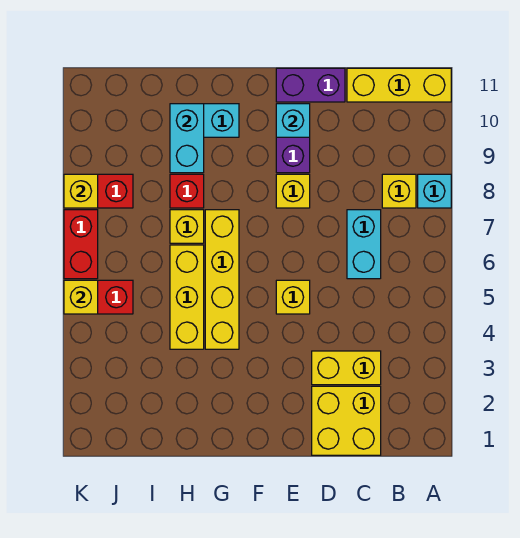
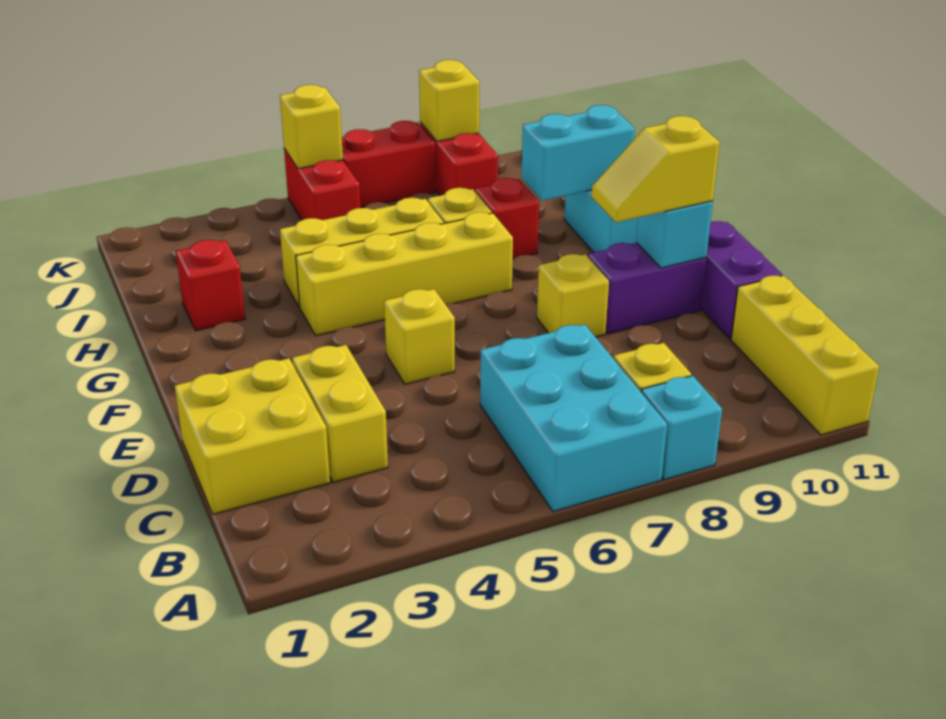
cyan 1x2 brick [347,210,381,279] -> cyan 2x3 brick [480,324,667,511]
none -> yellow 1x2 slope [591,116,720,222]
none -> red 1x1 brick [176,240,245,331]

